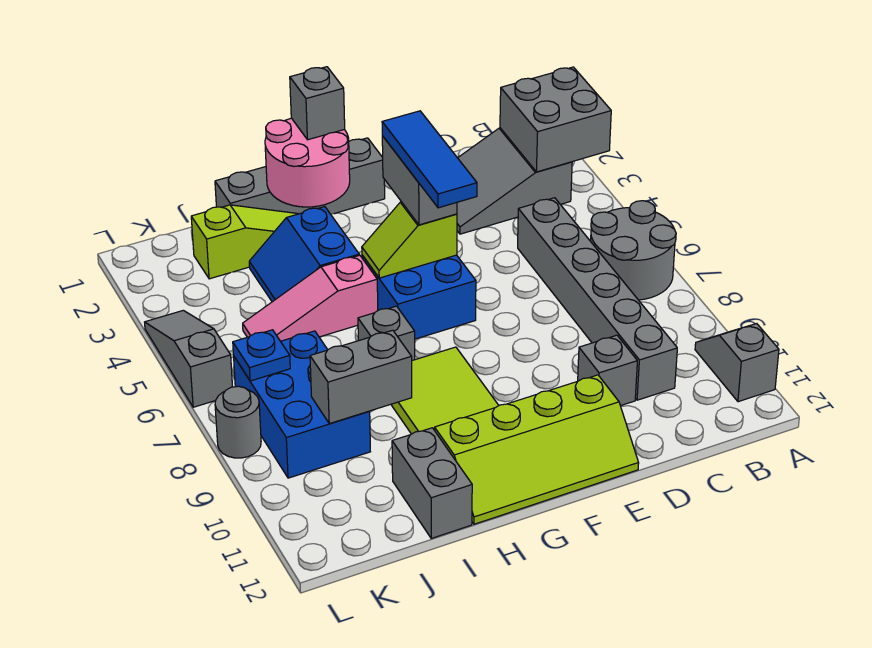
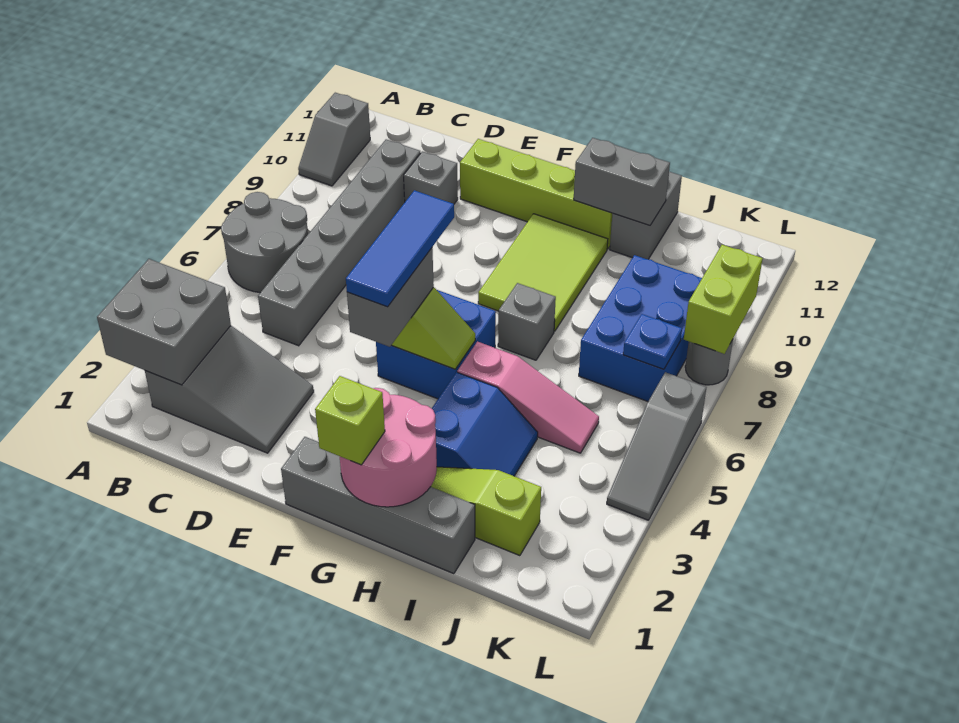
grey 1x1 brick [290,67,345,140] -> lime 1x1 brick [315,376,385,465]
grey 1x2 brick [310,330,412,424] -> grey 1x2 brick moved to [574,138,670,226]
none -> lime 1x2 brick [684,245,763,354]

